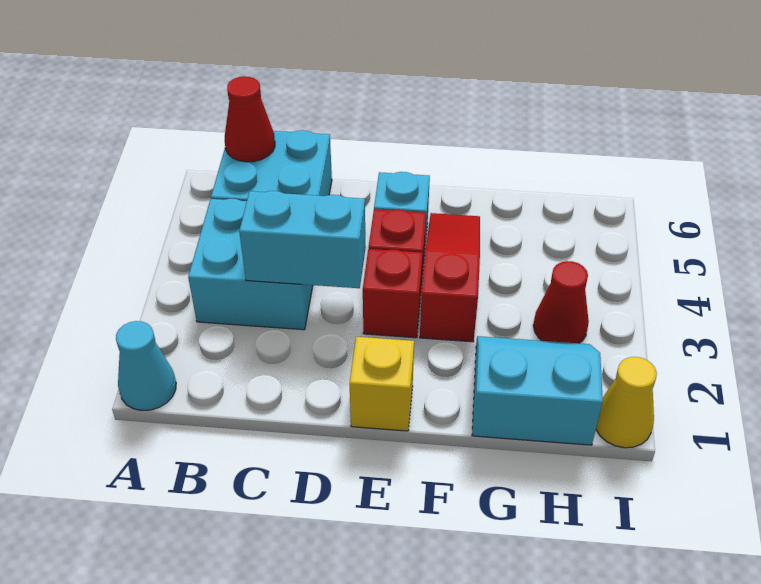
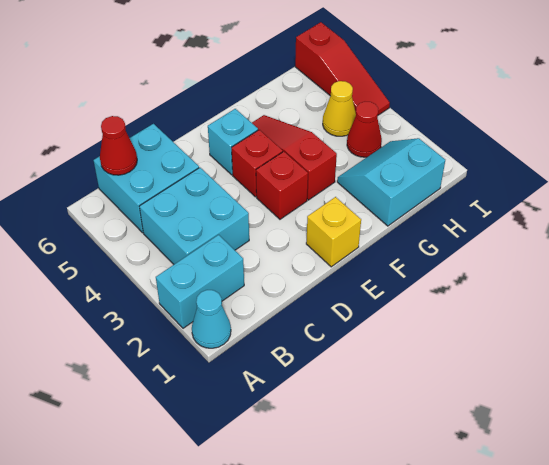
cyan 1x2 brick [239,191,366,288] -> cyan 1x2 brick moved to [156,235,244,328]
yellow 1x1 cone [596,357,657,448] -> yellow 1x1 cone moved to [323,81,356,136]
none -> red 1x3 slope [295,22,390,115]

